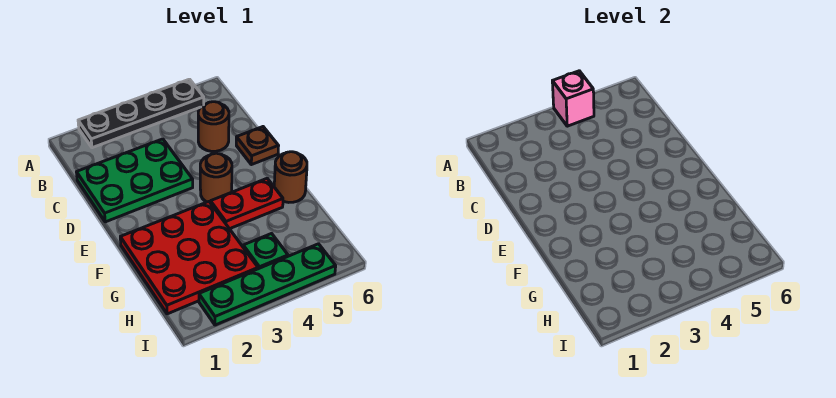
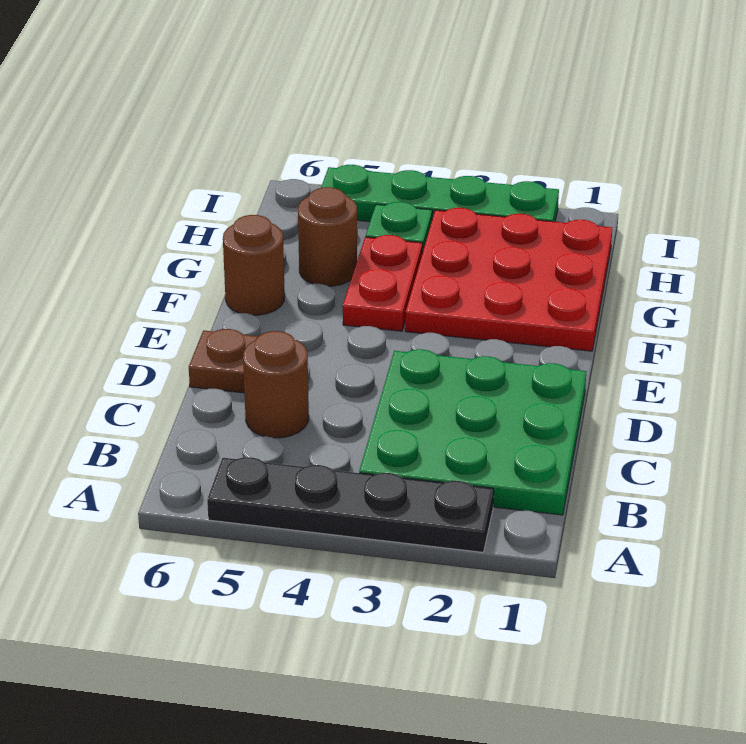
pink 1x1 brick [552,71,594,126] -> none
green 2x3 plate [77,139,193,222] -> green 3x3 plate [359,349,586,515]
brown 1x1 round brick [200,153,232,203] -> brown 1x1 round brick moved to [298,187,357,286]
red 1x2 plate [211,179,283,229] -> red 1x2 plate turned to [343,235,423,331]

